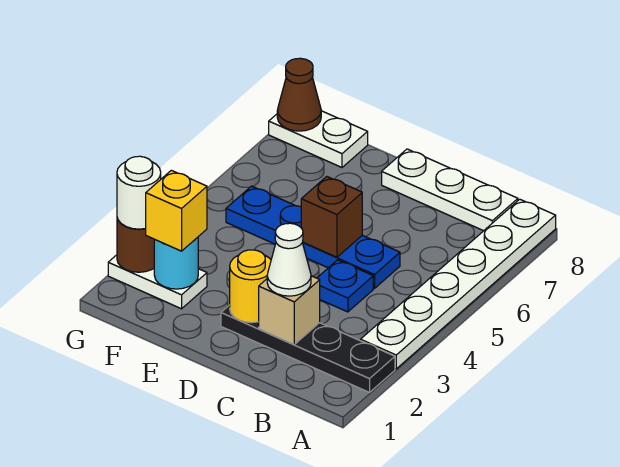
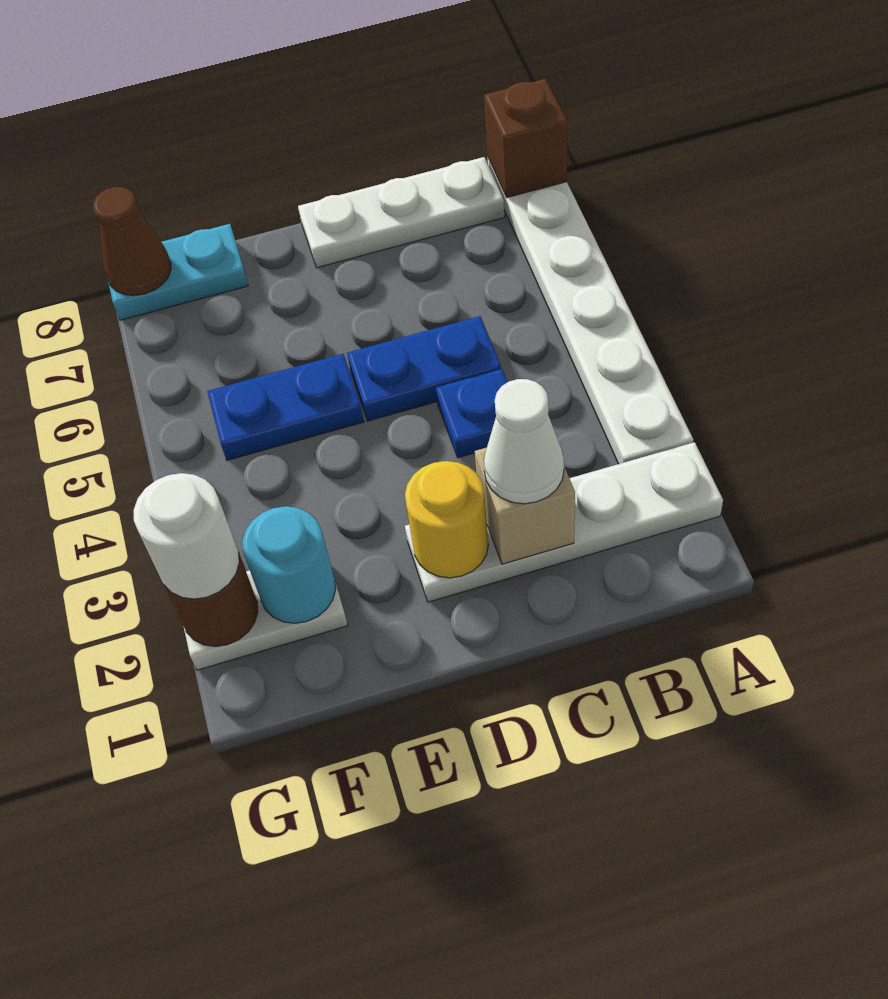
black 1x4 plate [221,305,395,392] -> white 1x4 plate [405,442,723,602]
brown 1x1 brick [301,177,362,257] -> brown 1x1 brick moved to [484,79,567,198]
yellow 1x1 brick [146,170,207,251] -> none
white 1x2 plate [269,111,368,167] -> cyan 1x2 plate [108,224,248,320]

